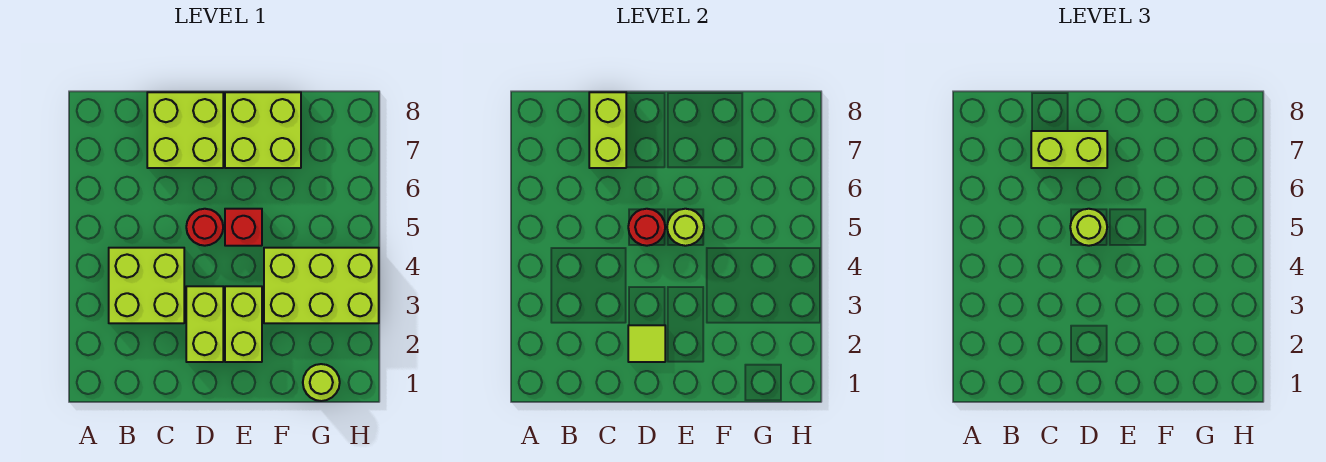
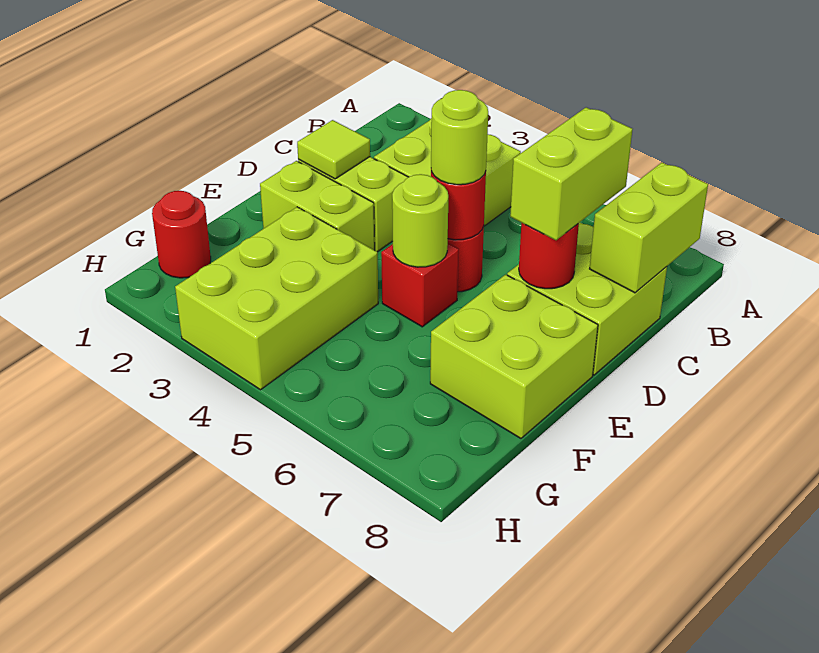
lime 1x2 brick [589,92,626,168] -> lime 1x2 brick turned to [590,163,708,293]
none -> red 1x1 round brick [519,223,579,289]
lime 1x1 round brick [303,364,340,401] -> red 1x1 round brick [152,191,211,278]

